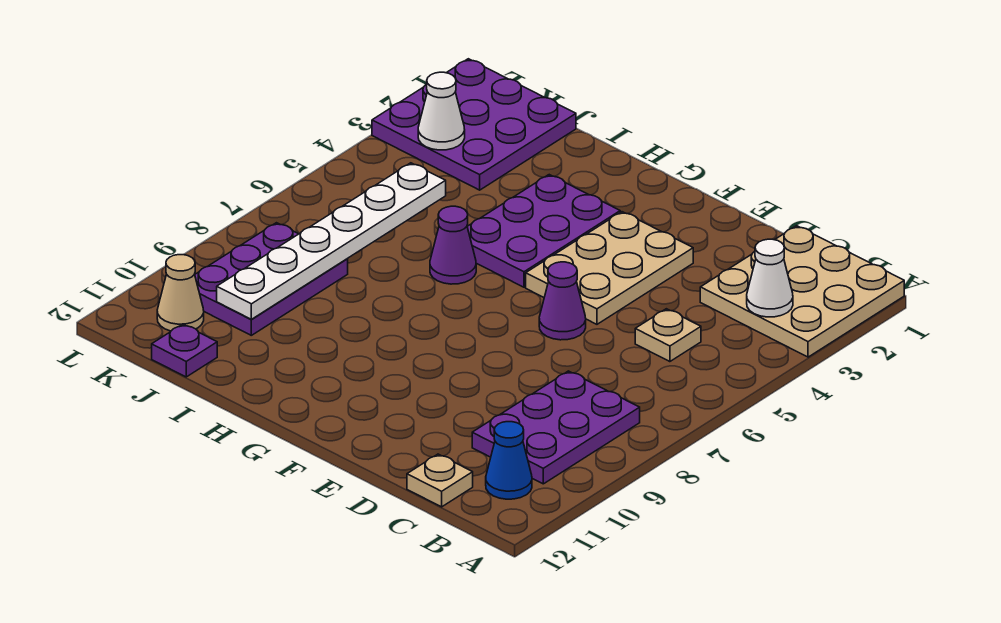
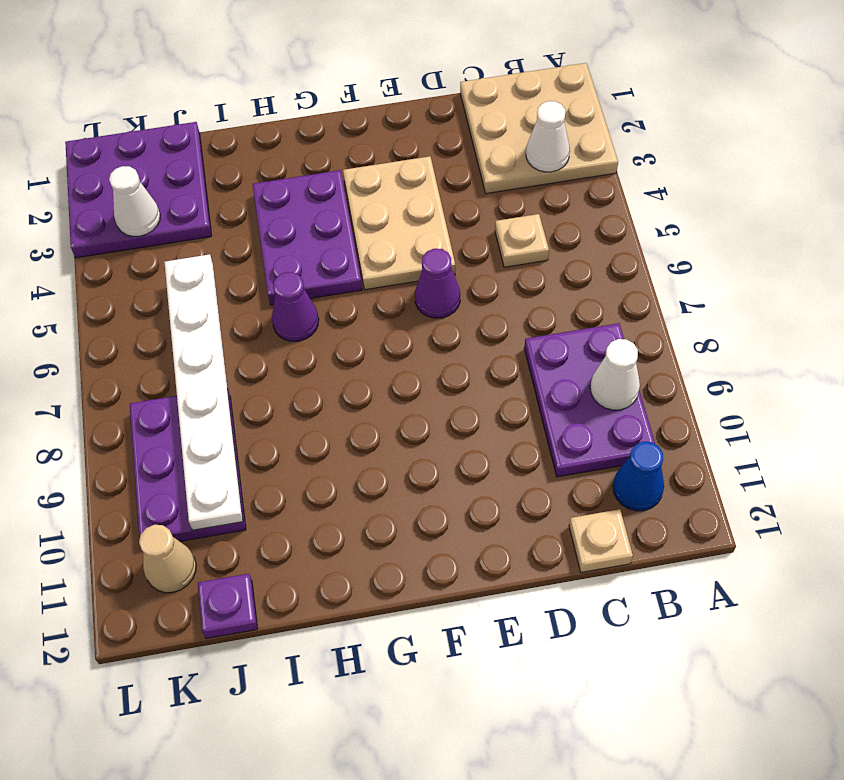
none -> white 1x1 cone [590,339,640,410]

